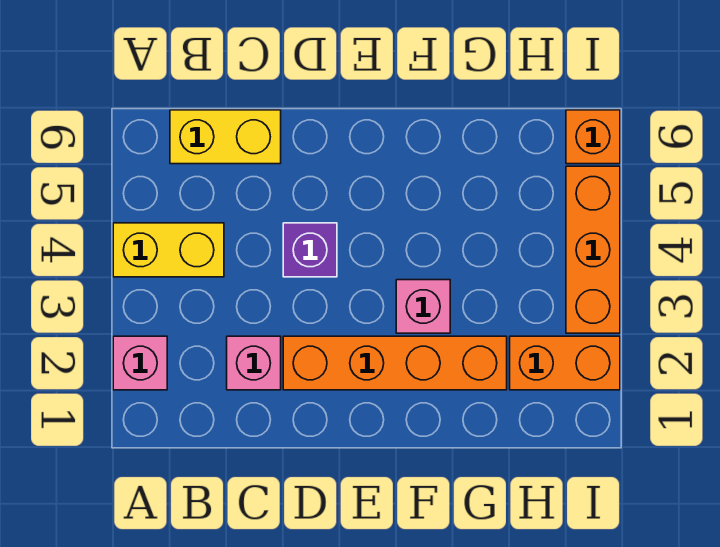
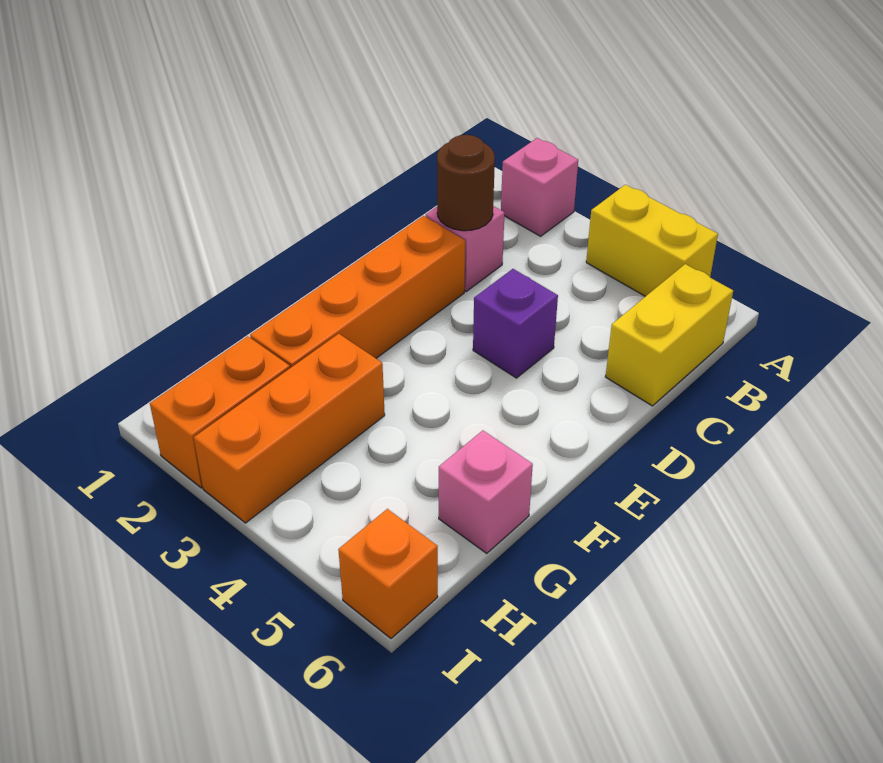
yellow 1x2 brick [113,223,224,277] -> yellow 1x2 brick turned to [586,185,718,296]
none -> brown 1x1 round brick [437,135,495,231]
pink 1x1 brick [396,280,450,333] -> pink 1x1 brick moved to [439,430,533,553]
orange 1x3 brick [566,166,620,333] -> orange 1x3 brick turned to [194,334,385,523]

